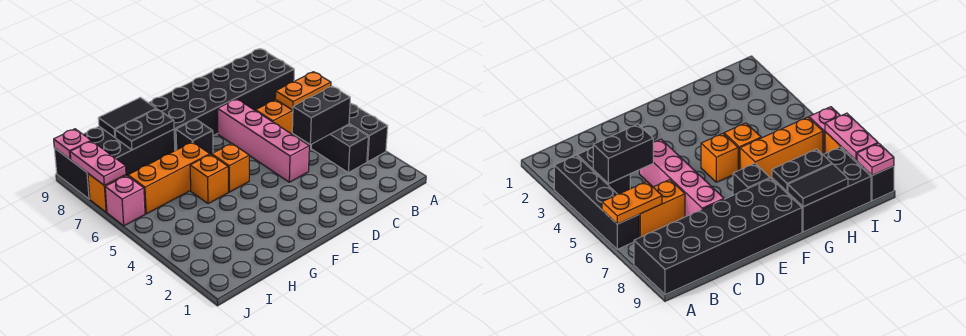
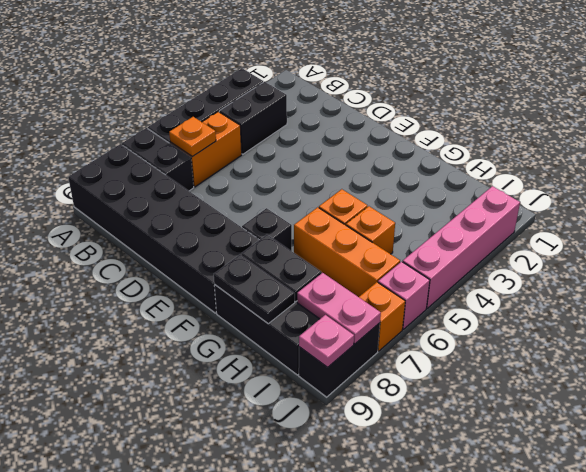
orange 1x2 plate [275,72,331,110] -> orange 1x1 plate [169,117,216,157]
black 1x2 brick [292,86,350,145] -> black 1x2 brick moved to [122,128,194,191]
orange 1x2 brick [256,100,294,135] -> orange 1x2 brick turned to [170,112,242,187]
pink 1x4 brick [218,99,309,182] -> pink 1x4 brick moved to [403,186,520,308]
orange 1x1 brick [212,143,249,192] -> orange 1x1 brick moved to [346,206,395,254]
black 1x2 tile [98,97,156,137] -> black 1x2 plate [214,255,295,324]
pink 1x2 plate [70,141,126,185] -> pink 1x2 plate turned to [297,273,381,344]

